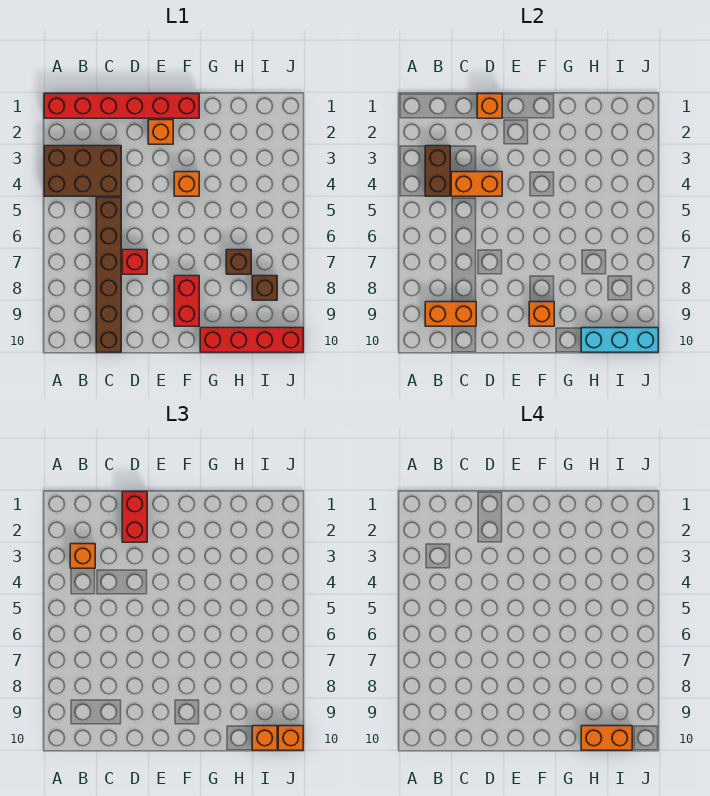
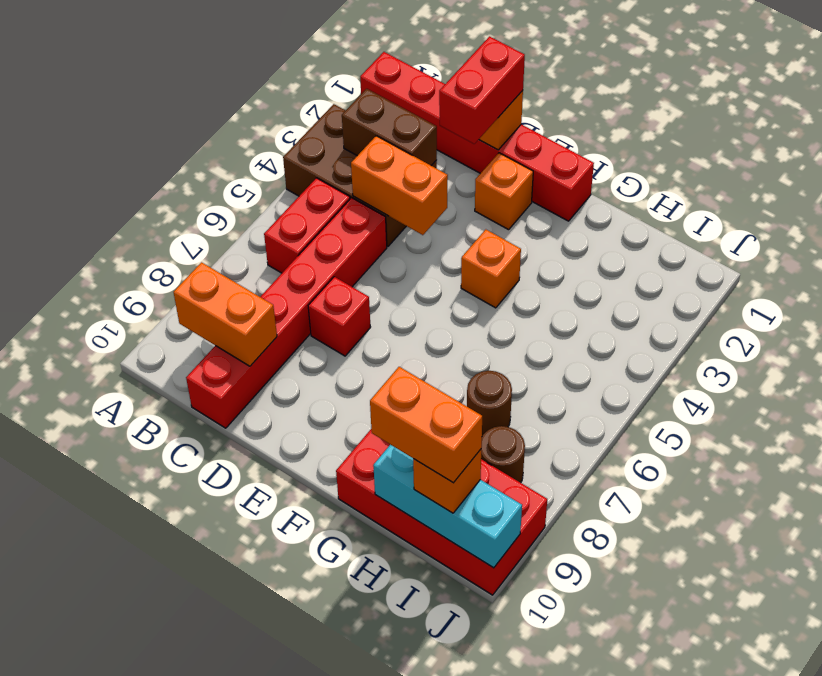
brown 1x2 brick [425,146,450,196] -> brown 1x2 brick turned to [342,89,437,165]
orange 1x1 brick [70,544,95,568] -> none
brown 1x6 brick [96,198,121,352] -> red 1x6 brick [186,198,387,428]
red 1x2 brick [174,276,199,326] -> red 1x2 brick moved to [264,178,350,273]
orange 1x1 brick [529,302,554,326] -> none
red 1x4 brick [200,328,303,352] -> red 2x4 brick [336,430,547,595]
brown 1x1 brick [226,250,251,274] -> brown 1x1 round brick [467,371,512,436]
brown 1x1 brick [252,276,277,300] -> brown 1x1 round brick [481,426,525,483]
orange 1x1 brick [278,726,303,750] -> none

